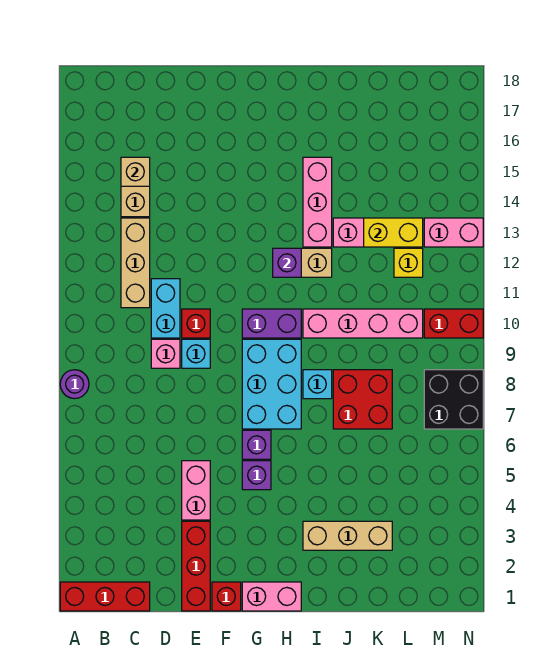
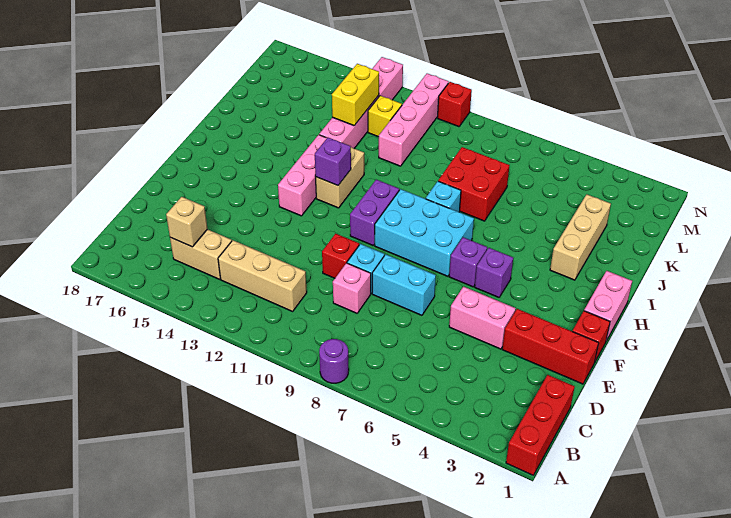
cyan 1x2 brick [151,279,180,338] -> cyan 1x2 brick moved to [372,254,436,315]
pink 1x4 brick [303,309,423,338] -> pink 1x4 brick moved to [379,74,449,166]
pink 1x3 brick [303,157,332,247] -> pink 1x3 brick turned to [278,135,327,216]
black 2x2 brick [424,370,483,429] -> none
red 1x2 brick [424,309,483,338] -> red 1x1 brick [437,82,472,127]

